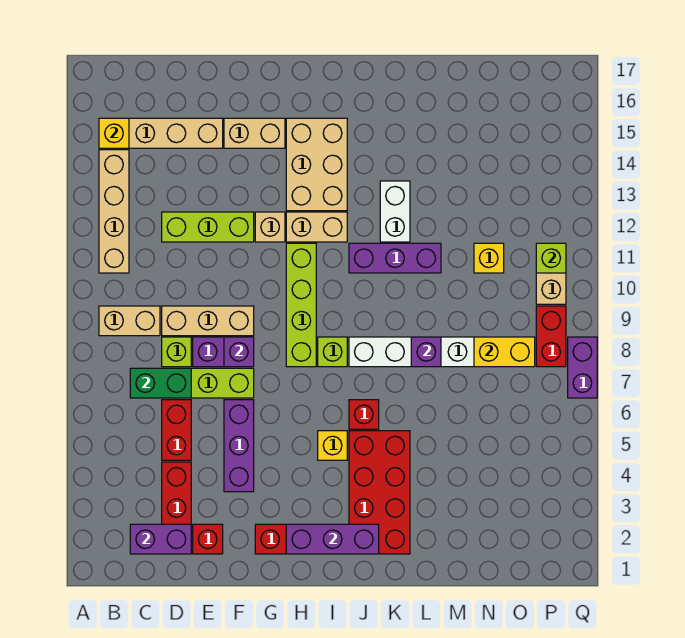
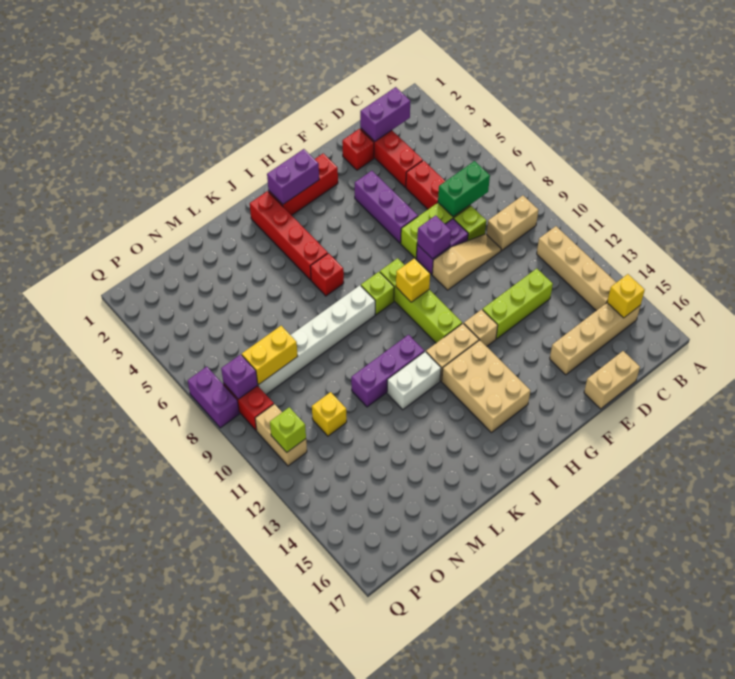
tan 1x3 brick [162,306,254,336] -> tan 1x3 slope [432,234,501,290]
tan 1x2 brick [224,118,285,148] -> tan 1x2 brick moved to [584,351,640,409]
purple 1x3 brick [286,524,379,554] -> purple 1x2 brick [267,149,319,204]
yellow 1x1 brick [318,431,347,460] -> yellow 1x1 brick moved to [396,258,430,302]
red 2x4 brick [349,431,410,554] -> red 1x4 brick [250,191,328,280]
white 1x2 brick [380,181,410,242] -> white 1x2 brick turned to [387,352,441,410]
purple 1x1 brick [411,337,441,367] -> purple 1x1 brick moved to [221,354,258,399]

